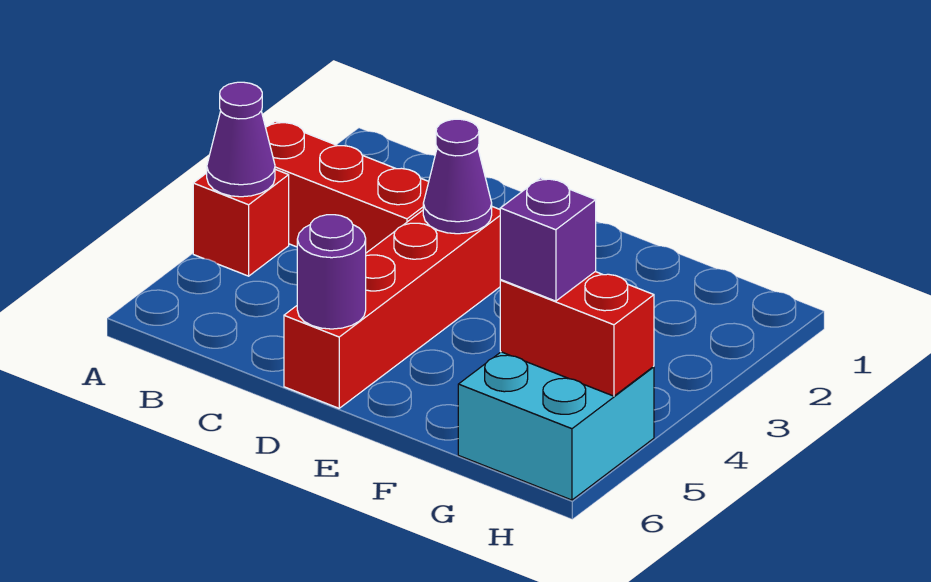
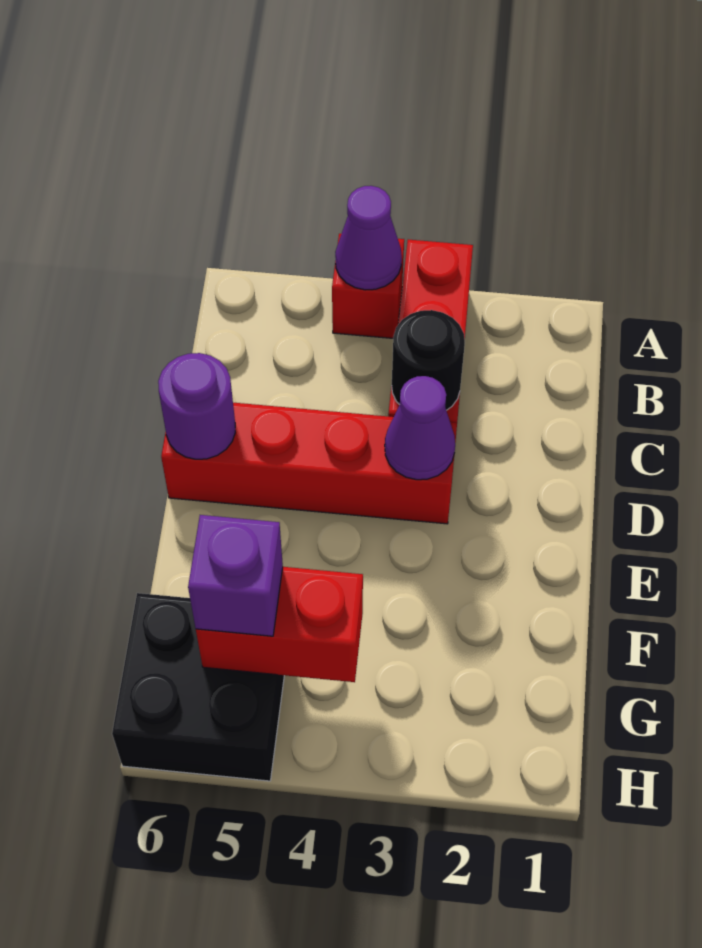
none -> black 1x1 round brick [392,310,465,410]
cyan 2x2 brick [458,352,654,500] -> black 2x2 brick [112,593,284,781]
red 1x2 brick [500,272,654,396] -> red 1x2 brick turned to [196,567,363,682]

